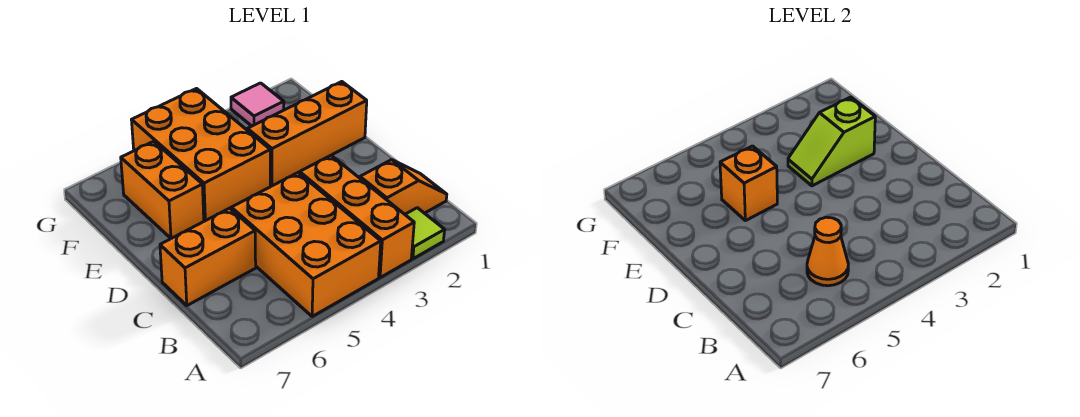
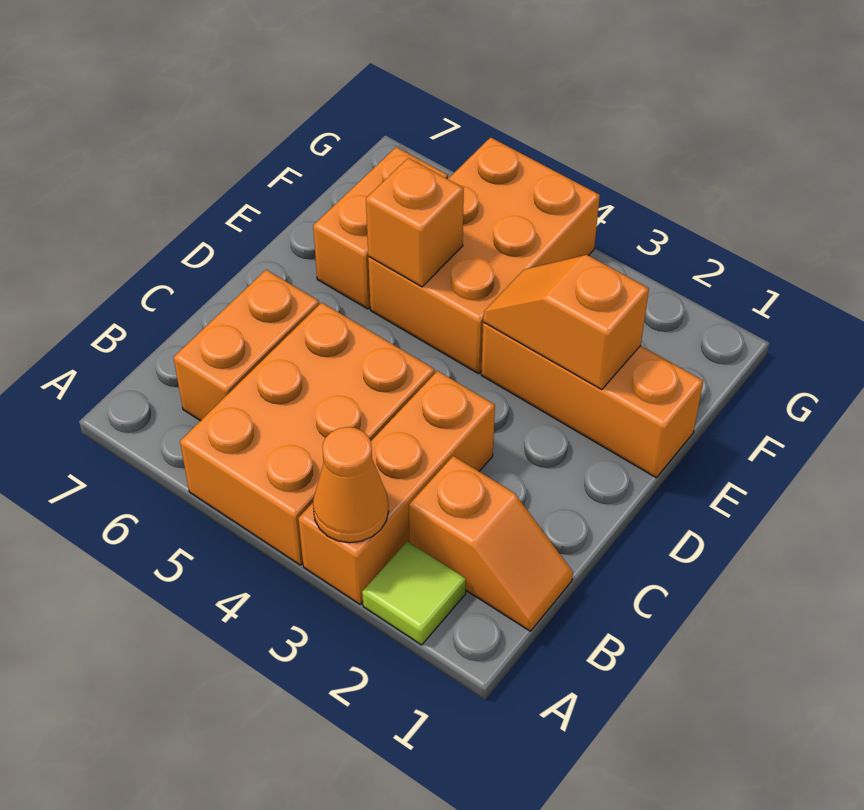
orange 1x1 cone [807,217,848,286] -> orange 1x1 cone moved to [313,427,389,543]
orange 1x2 brick [160,208,256,305] -> orange 1x2 brick turned to [173,270,319,421]
lime 1x2 slope [788,97,875,186] -> orange 1x2 slope [483,255,649,390]
pink 1x1 tile [231,83,284,126] -> none

